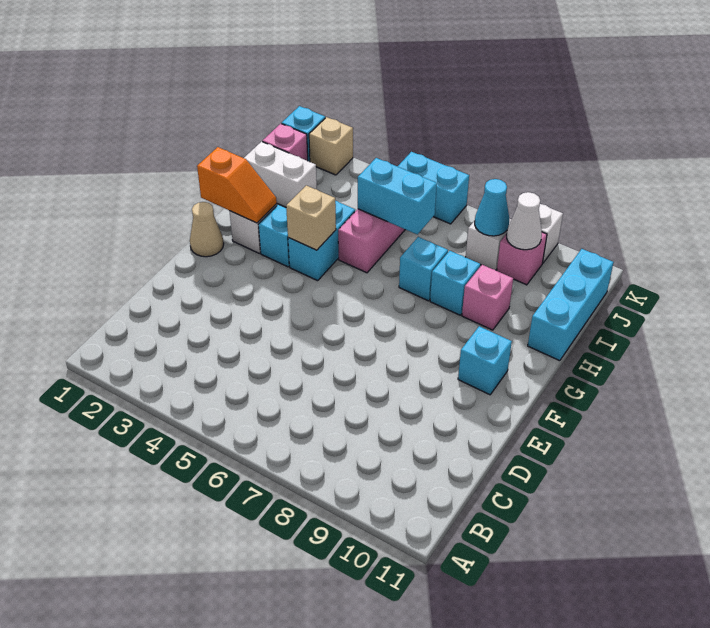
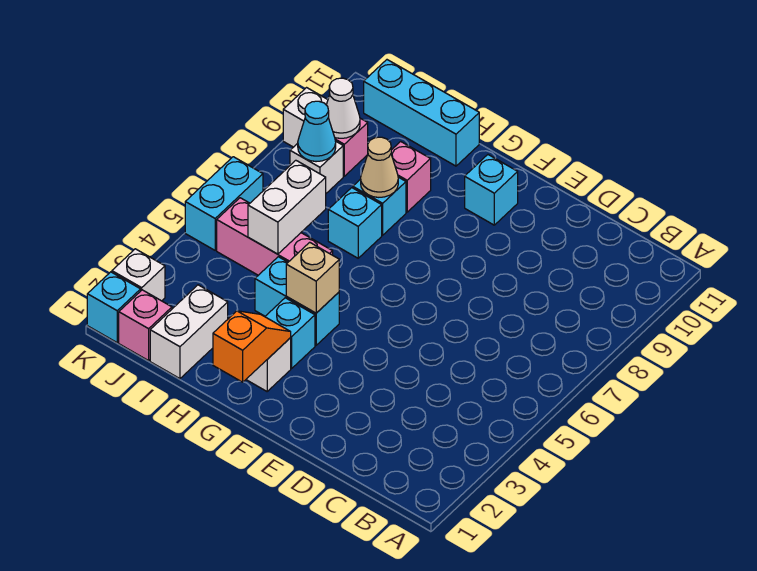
tan 1x1 cone [190,202,224,257] -> tan 1x1 cone moved to [361,137,398,197]
cyan 1x2 brick [358,158,437,234] -> white 1x2 brick [248,160,326,254]
tan 1x1 brick [309,117,353,175] -> white 1x1 brick [112,249,165,301]

